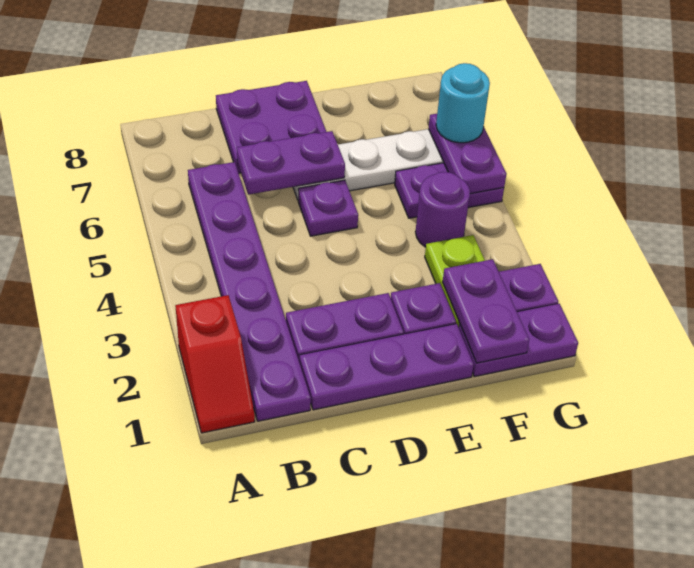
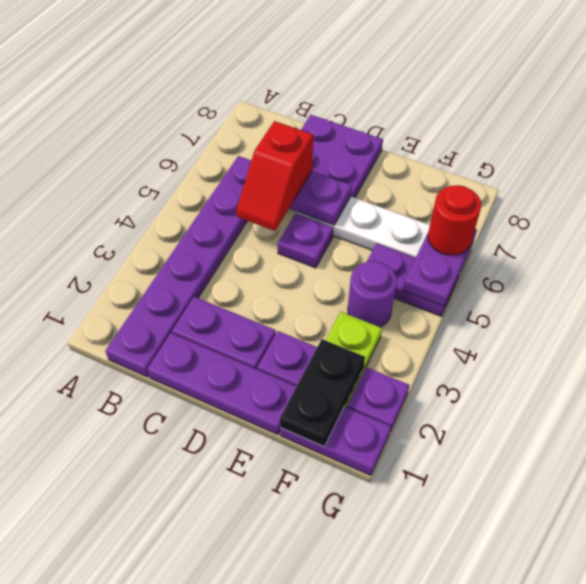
red 1x2 slope [175,295,255,433] -> red 1x2 slope moved to [236,121,313,231]
purple 1x2 plate [442,259,529,363] -> black 1x2 plate [280,339,365,447]
cyan 1x1 round brick [436,63,490,143] -> red 1x1 round brick [428,185,481,255]

